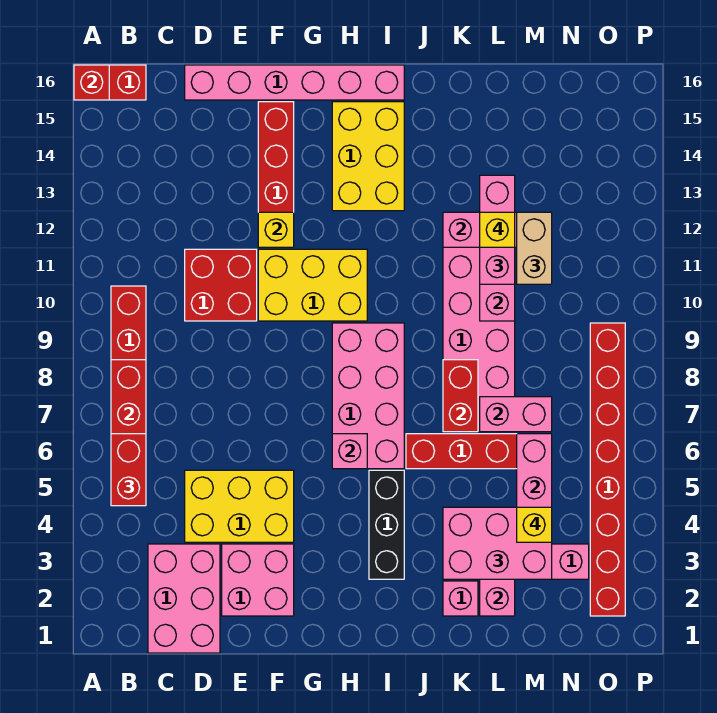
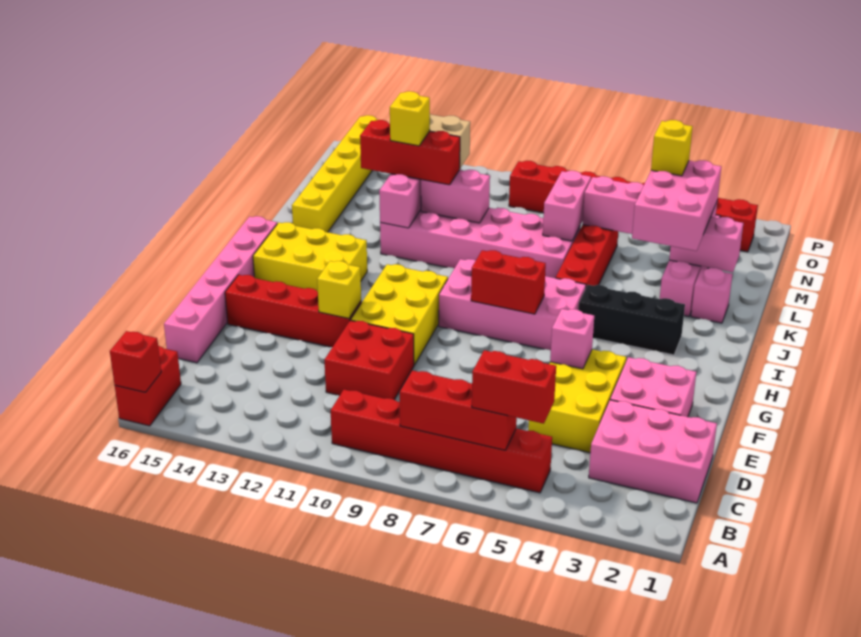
pink 1x1 brick [332,434,367,469] -> pink 1x1 brick moved to [550,309,594,369]
red 1x2 brick [443,360,478,432] -> red 1x2 brick moved to [471,250,546,314]
none -> yellow 1x6 brick [292,115,379,232]
pink 1x3 brick [480,175,515,284] -> red 1x3 brick [360,120,460,185]

